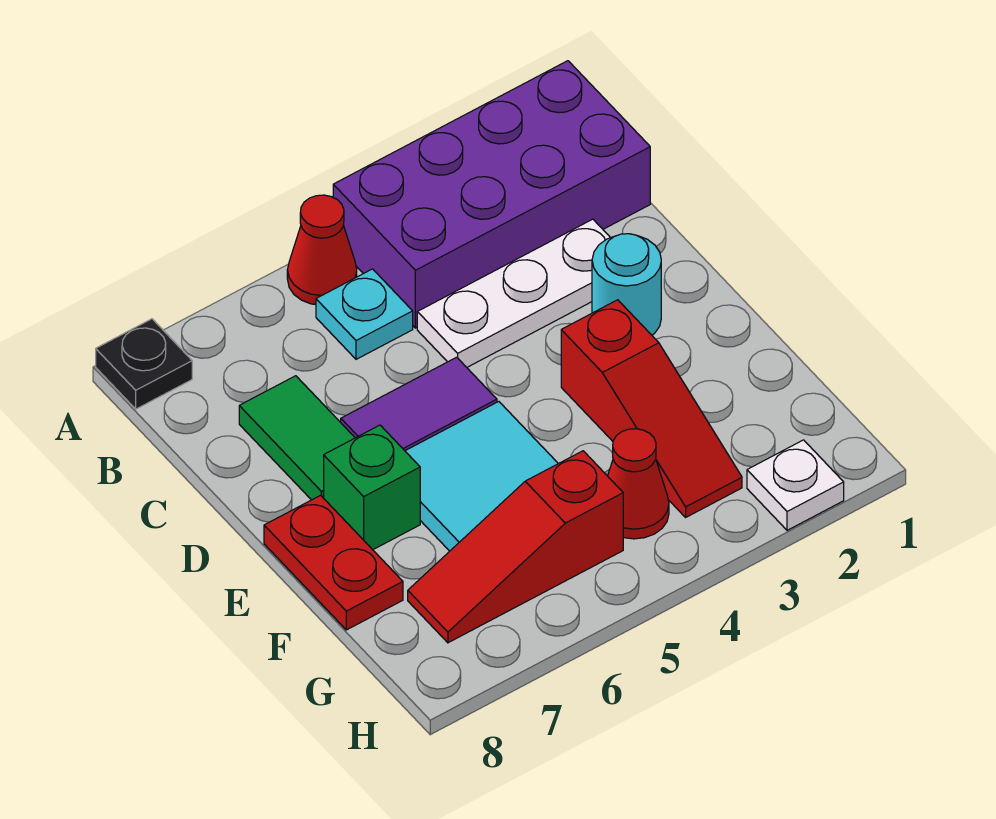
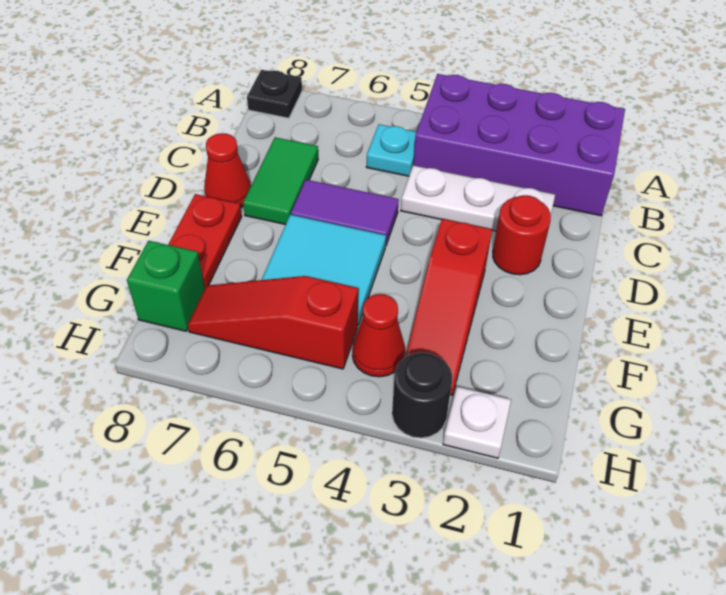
red 1x1 cone [287,195,357,305] -> red 1x1 cone moved to [204,133,251,208]
cyan 1x1 round brick [592,234,661,335] -> red 1x1 round brick [493,195,551,275]
green 1x1 brick [324,425,420,550] -> green 1x1 brick moved to [127,241,205,331]
none -> black 1x1 round brick [392,353,452,438]

